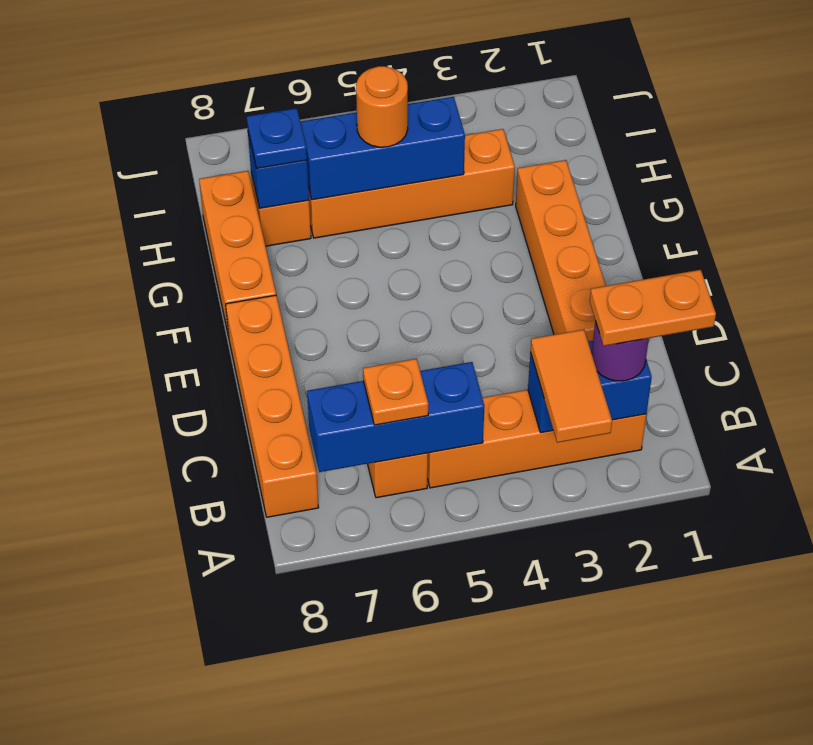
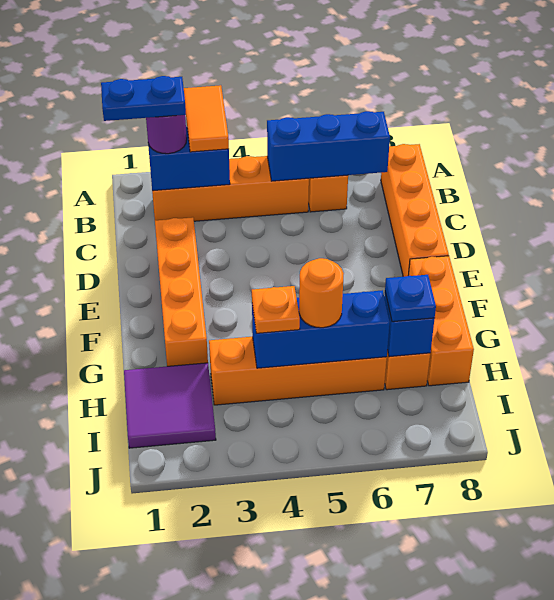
orange 1x2 plate [590,270,716,346] -> blue 1x2 plate [101,76,186,121]
orange 1x1 plate [363,359,428,425] -> orange 1x1 plate moved to [252,286,300,333]
none -> purple 2x2 tile [124,363,216,448]

